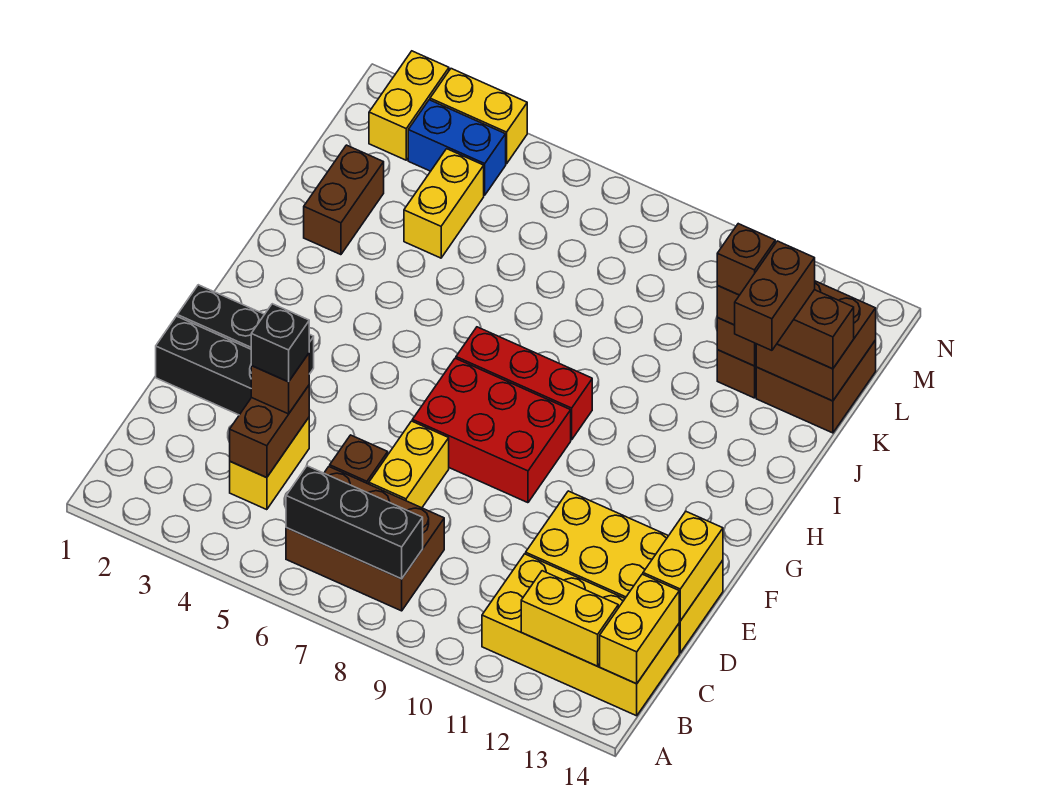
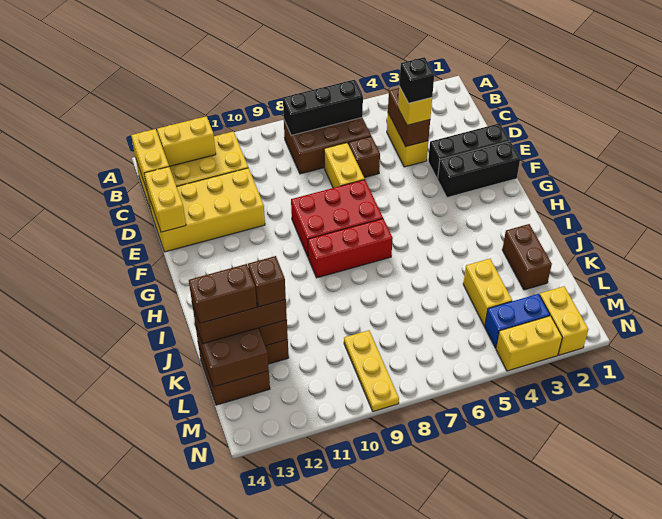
brown 1x1 brick [251,353,309,414] -> yellow 1x1 brick [398,87,432,125]
brown 1x2 brick [735,241,815,350] -> brown 1x2 brick turned to [189,264,257,324]
none -> yellow 1x3 plate [344,330,399,412]

